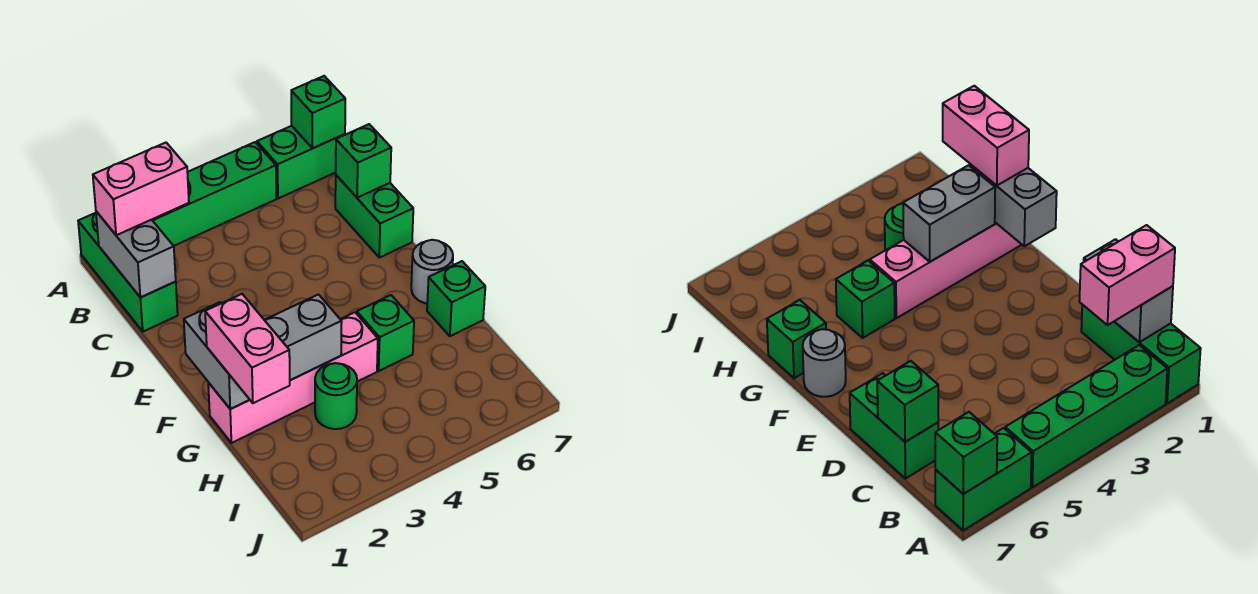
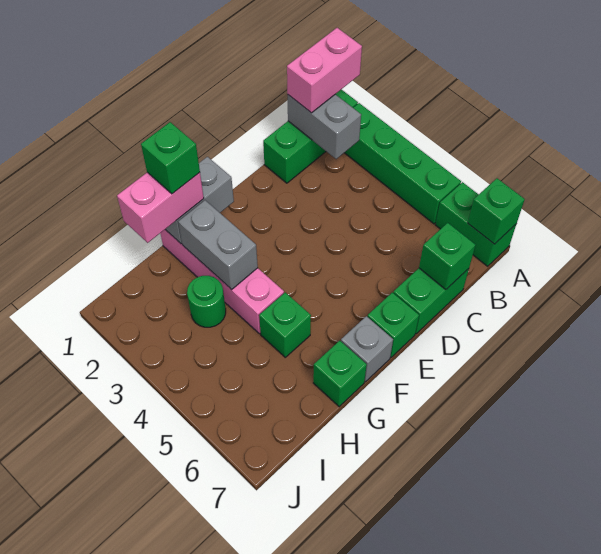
grey 1x2 brick [96,211,176,298] -> grey 1x2 brick turned to [288,94,361,159]
pink 1x2 brick [93,143,189,235] -> pink 1x2 brick turned to [287,28,362,113]
none -> green 1x1 brick [367,292,419,357]
grey 1x1 round brick [411,240,453,303] -> grey 1x1 brick [341,316,393,382]
none -> green 1x1 brick [141,122,200,194]

